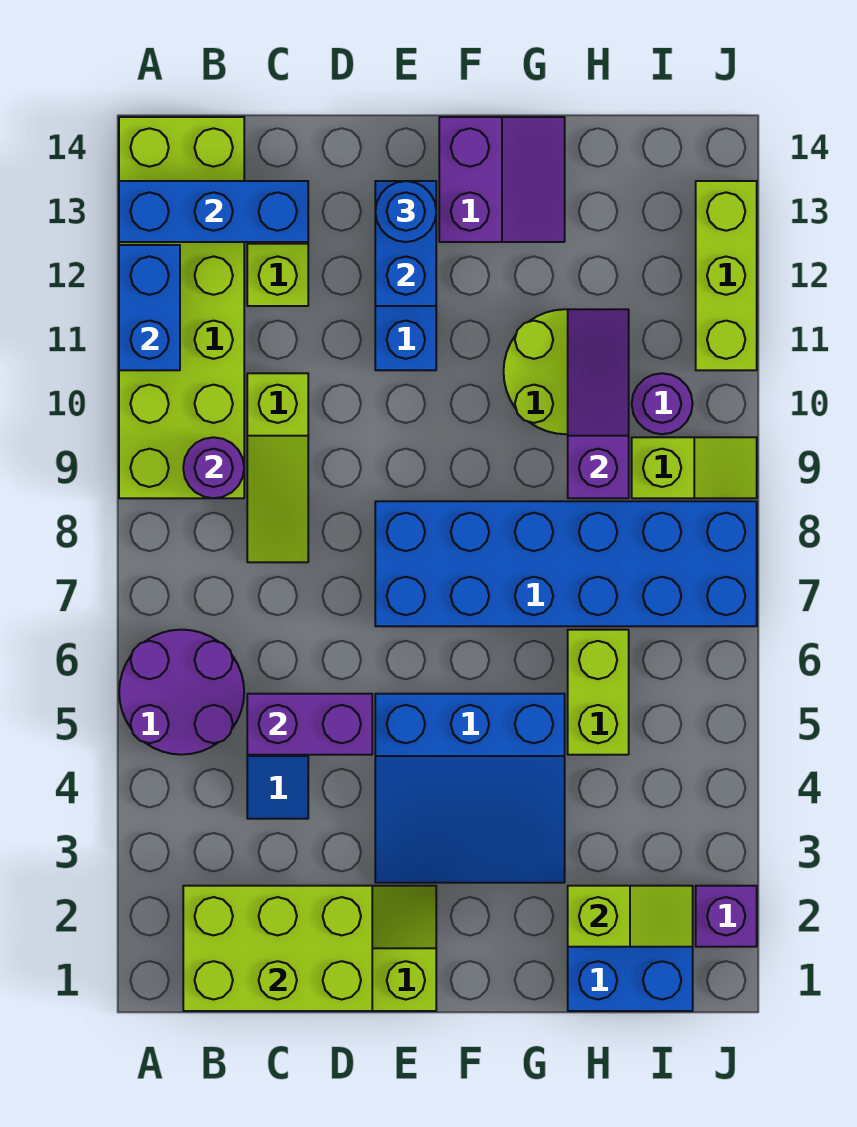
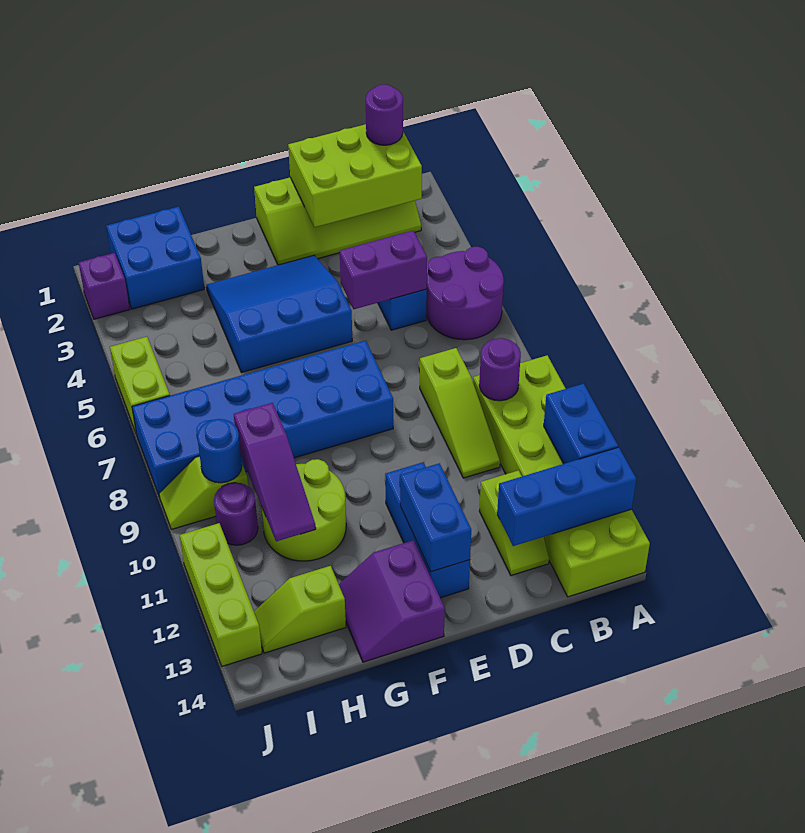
none -> purple 1x1 round brick [366,84,403,145]
lime 1x3 slope [247,373,308,562] -> lime 1x3 slope turned to [420,348,500,478]
blue 1x1 round brick [375,181,436,242] -> blue 1x1 round brick moved to [197,419,242,483]
lime 1x2 slope [568,886,693,947] -> lime 1x2 slope moved to [254,566,346,653]
lime 1x2 brick [568,630,629,755] -> lime 1x2 brick moved to [110,337,170,435]

